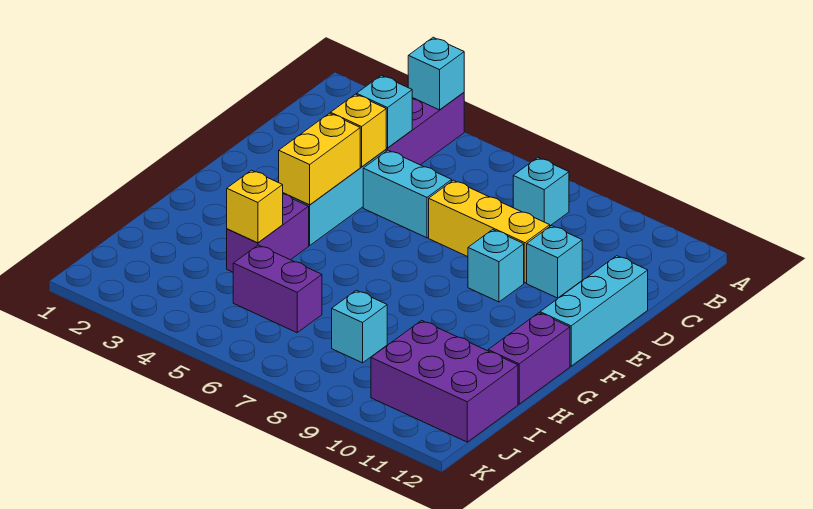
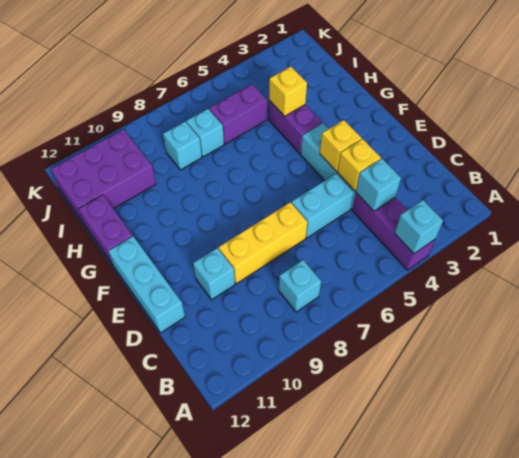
yellow 1x2 brick [279,113,360,205] -> yellow 1x1 brick [320,120,362,172]
cyan 1x1 brick [468,230,524,302] -> cyan 1x1 brick moved to [186,109,224,157]

